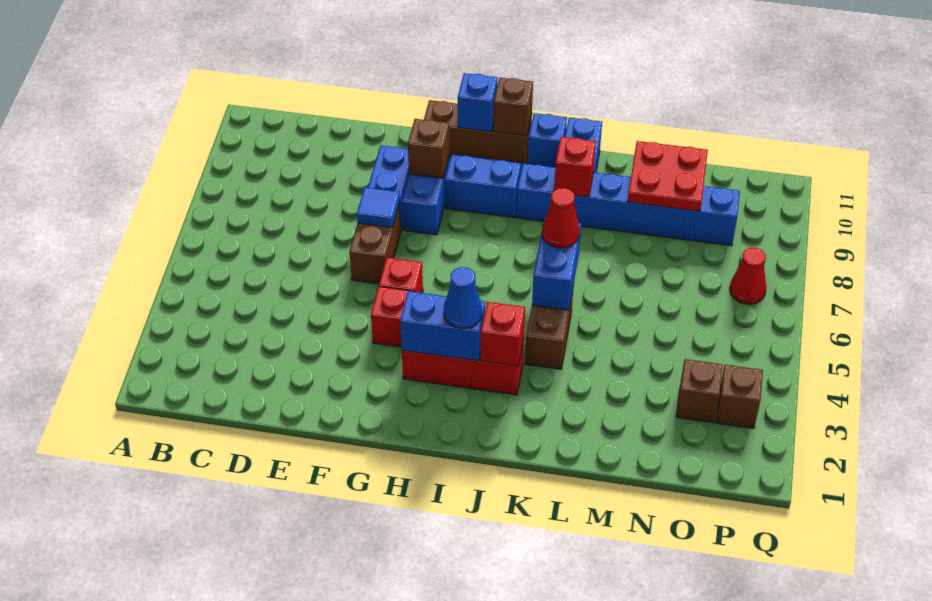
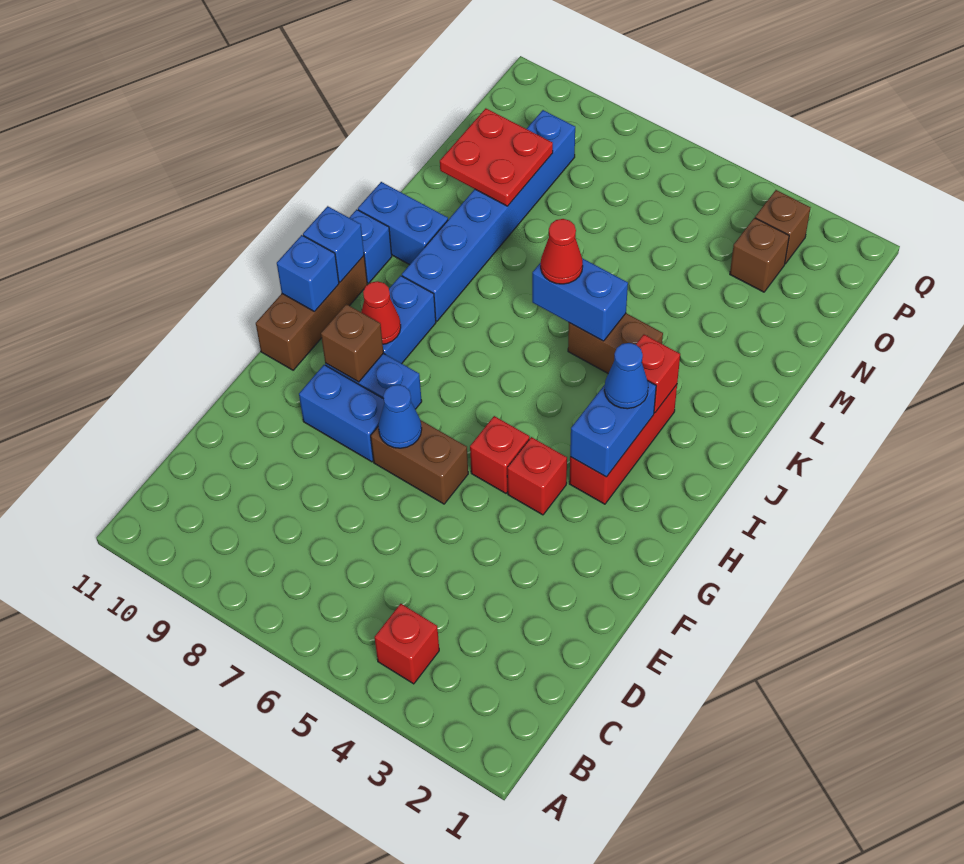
blue 1x1 tile [357,187,400,228] -> blue 1x1 cone [378,385,422,448]
brown 1x1 brick [493,78,533,136] -> blue 1x1 brick [303,206,364,282]
red 1x1 brick [554,137,596,197] -> red 1x1 brick moved to [374,604,439,684]
red 1x1 cone [730,248,766,304] -> red 1x1 cone moved to [361,281,401,344]

